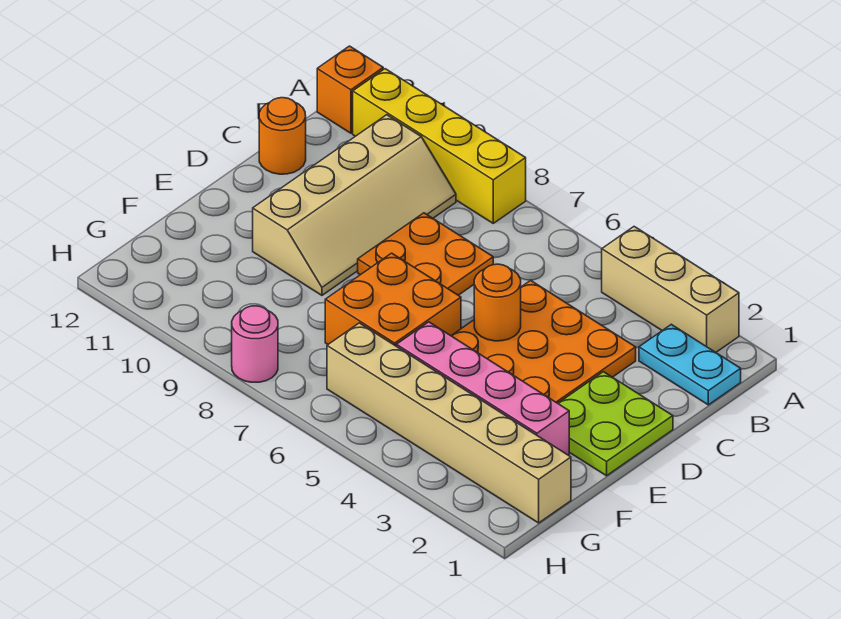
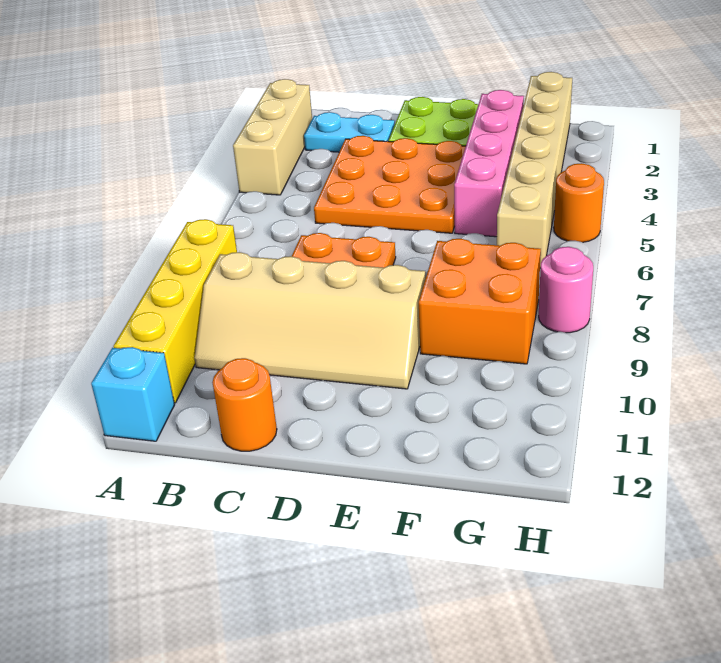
orange 1x1 brick [317,46,383,133] -> cyan 1x1 brick [91,347,175,441]
cyan 1x2 plate [639,324,741,405] -> cyan 1x2 plate turned to [304,112,395,152]
tan 2x4 slope [253,115,456,295] -> tan 2x4 slope turned to [194,252,426,389]
orange 1x1 round brick [474,264,521,341] -> orange 1x1 round brick moved to [554,163,604,242]
orange 2x2 brick [325,253,461,346] -> orange 2x2 brick moved to [419,239,541,364]

